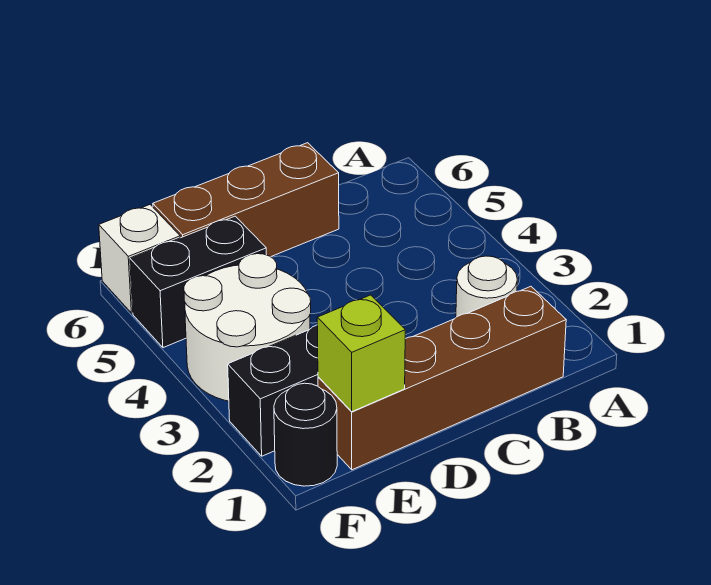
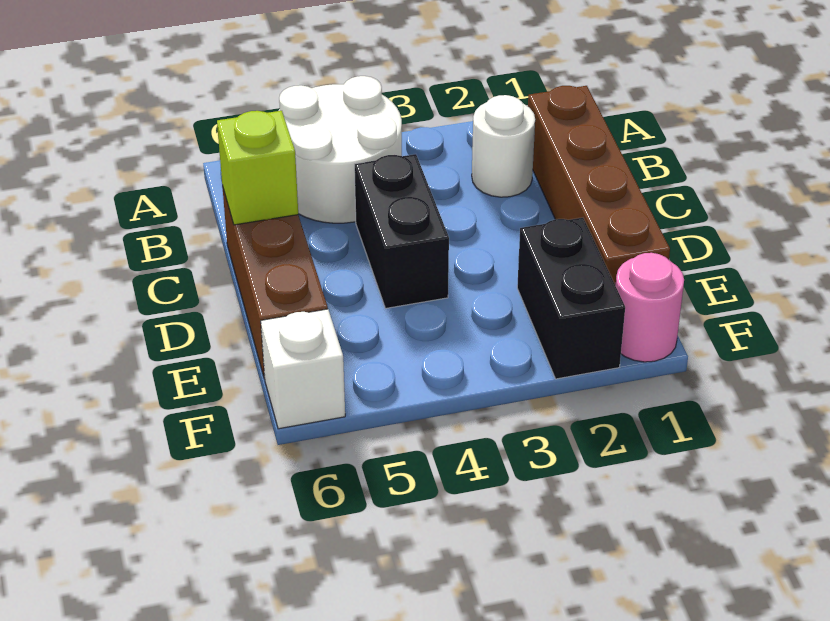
lime 1x1 brick [317,295,405,412] -> lime 1x1 brick moved to [217,111,298,225]
white 2x2 round brick [184,254,311,401] -> white 2x2 round brick moved to [279,76,402,223]
black 1x2 brick [130,216,266,348] -> black 1x2 brick moved to [354,154,449,308]
black 1x1 round brick [274,383,337,486] -> pink 1x1 round brick [615,253,684,362]

